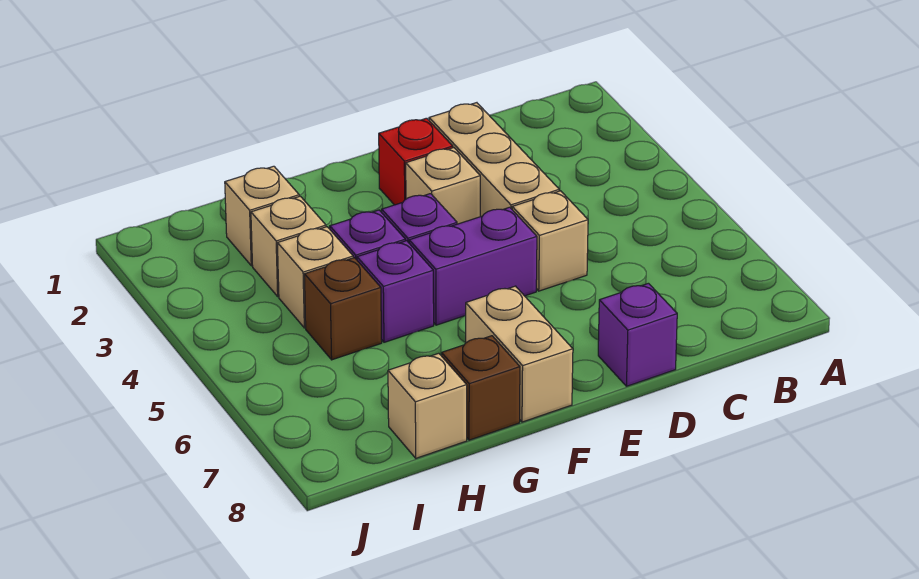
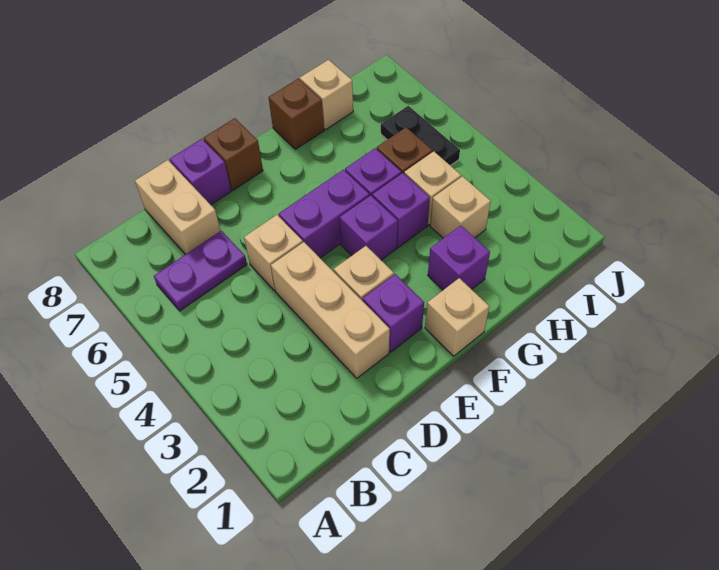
none -> purple 1x2 plate [154,231,247,311]
red 1x1 brick [379,118,453,205] -> purple 1x1 brick [363,274,424,352]
none -> brown 1x1 brick [204,118,263,190]
tan 1x2 brick [466,286,573,422] -> tan 1x2 brick moved to [135,160,221,254]
none -> purple 1x1 brick [428,226,490,290]
tan 1x1 brick [225,166,299,266] -> tan 1x1 brick moved to [425,278,489,356]
none -> black 1x2 plate [381,106,460,166]

